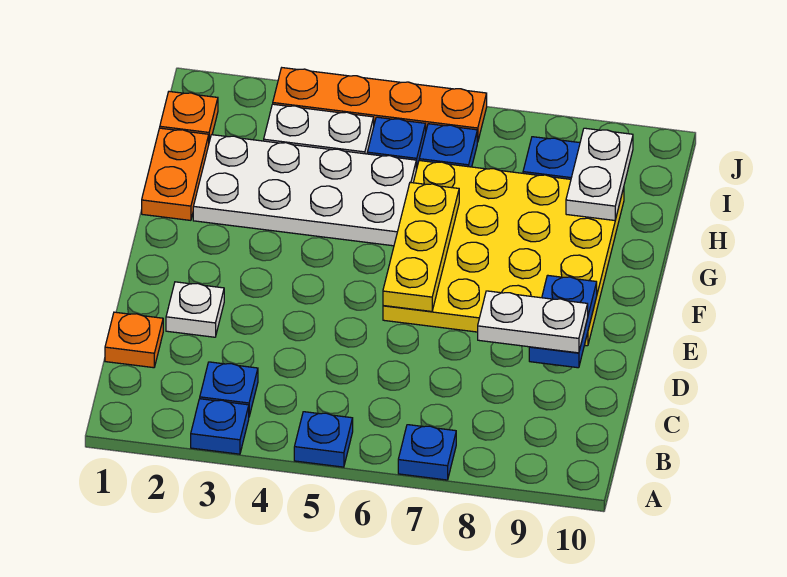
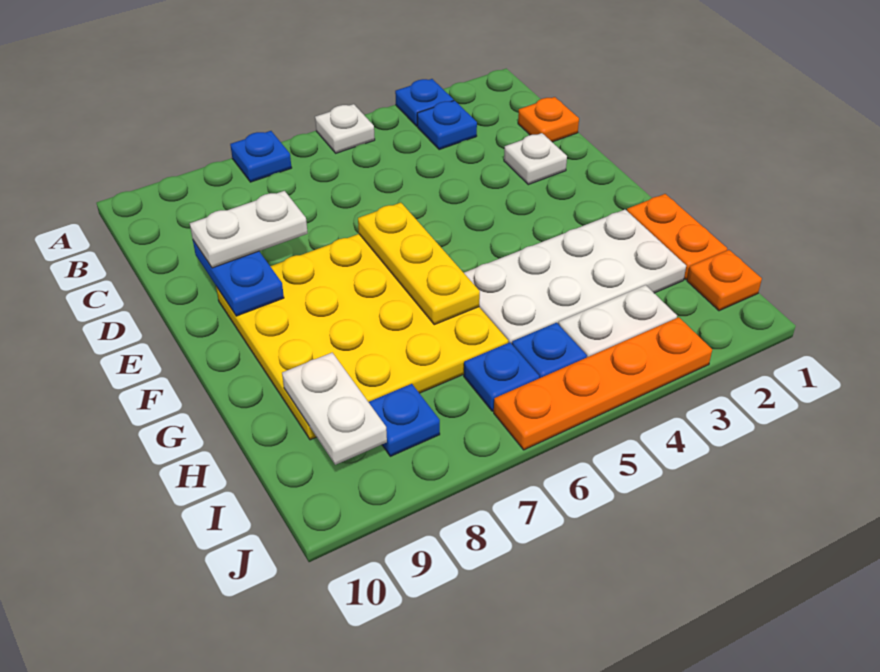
blue 1x1 plate [294,412,353,467] -> white 1x1 plate [315,104,375,153]

